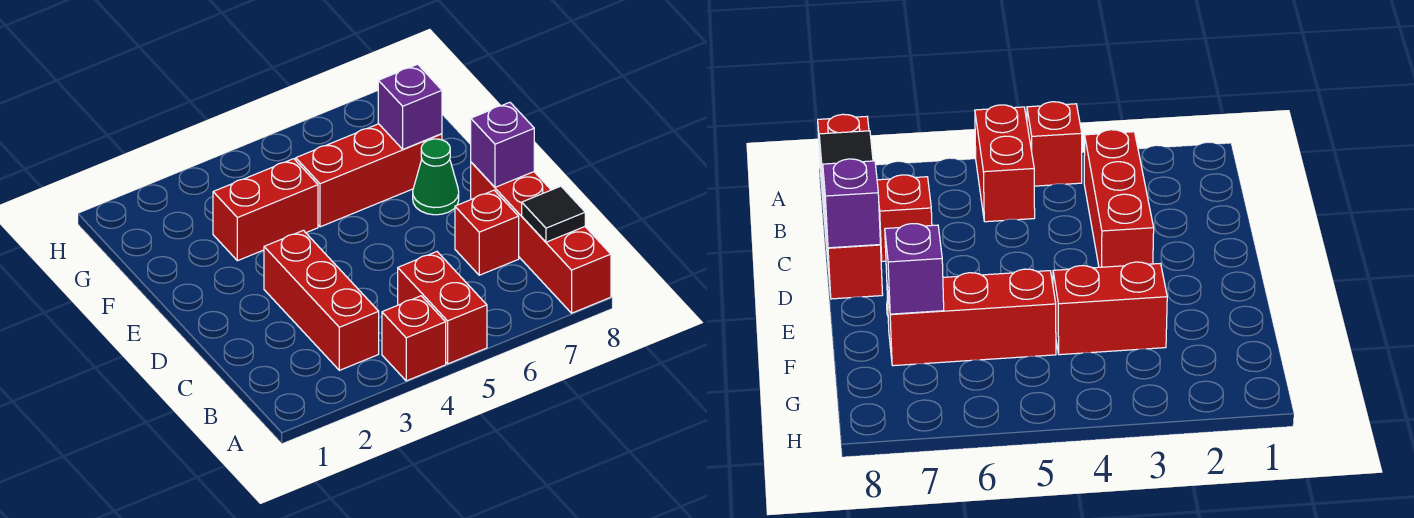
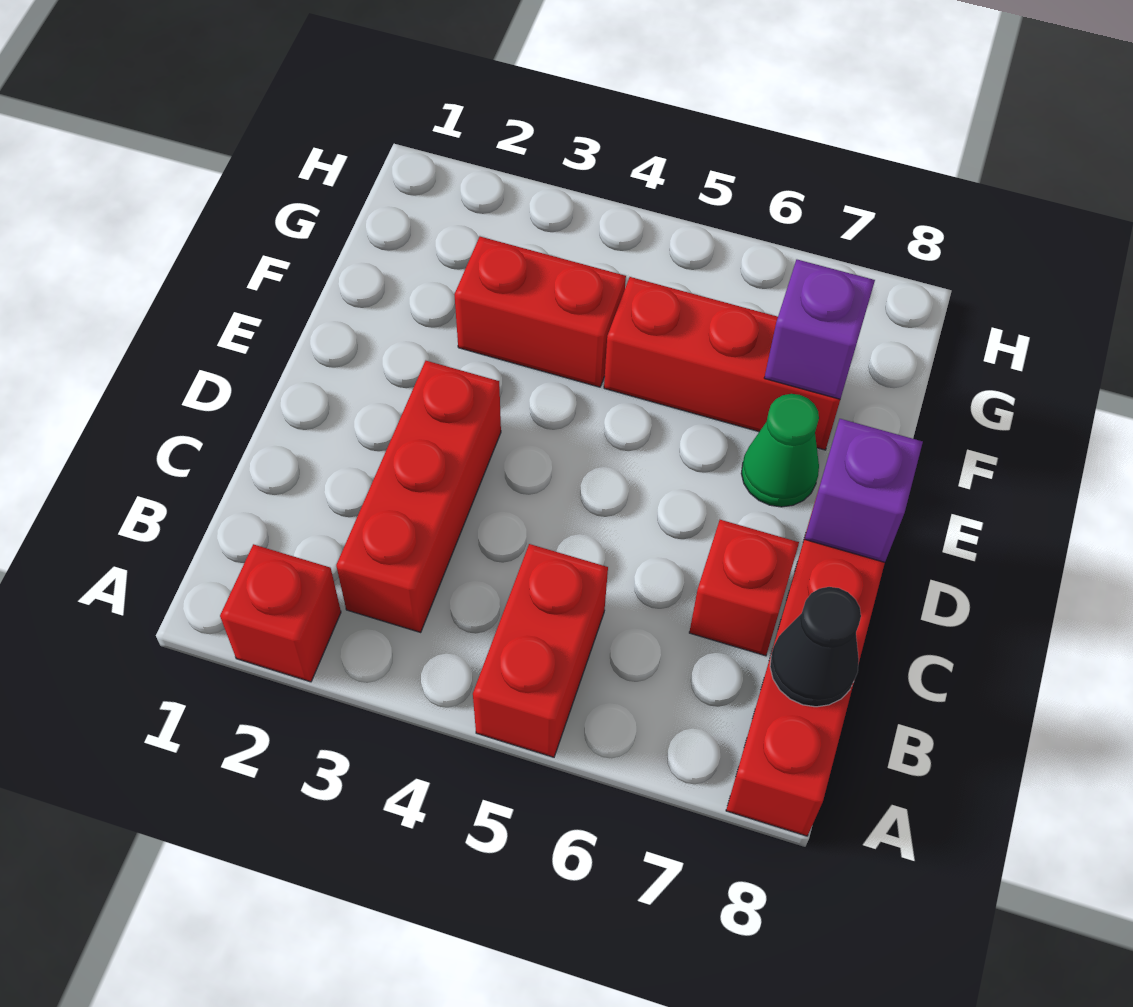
red 1x1 brick [382,296,446,381] -> red 1x1 brick moved to [220,544,341,682]
black 1x1 tile [522,186,585,242] -> black 1x1 cone [770,587,861,707]

